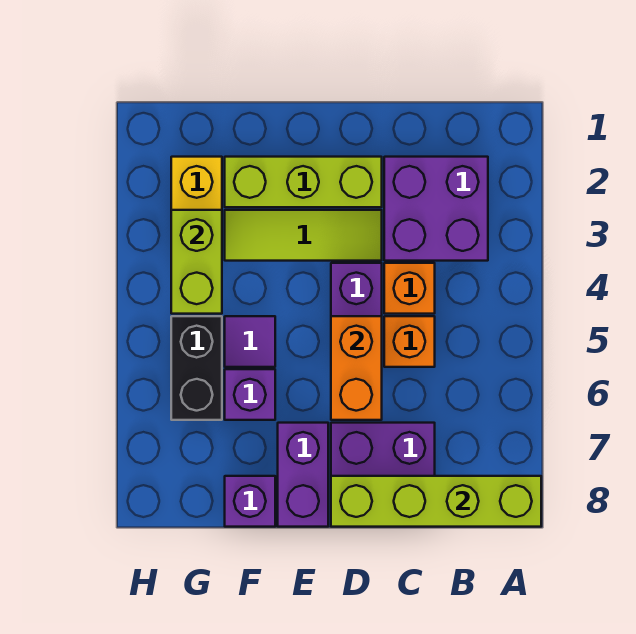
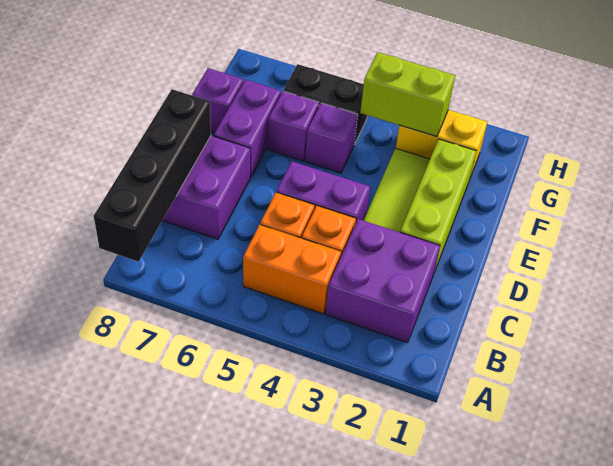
lime 1x4 brick [331,476,541,527] -> black 1x4 brick [94,89,211,262]
orange 1x2 brick [331,316,382,420] -> orange 1x2 brick moved to [243,225,341,314]
purple 1x2 brick [278,423,328,527] -> purple 1x2 brick turned to [214,80,281,178]
purple 1x1 tile [225,316,275,367] -> purple 1x1 brick [305,103,358,173]

